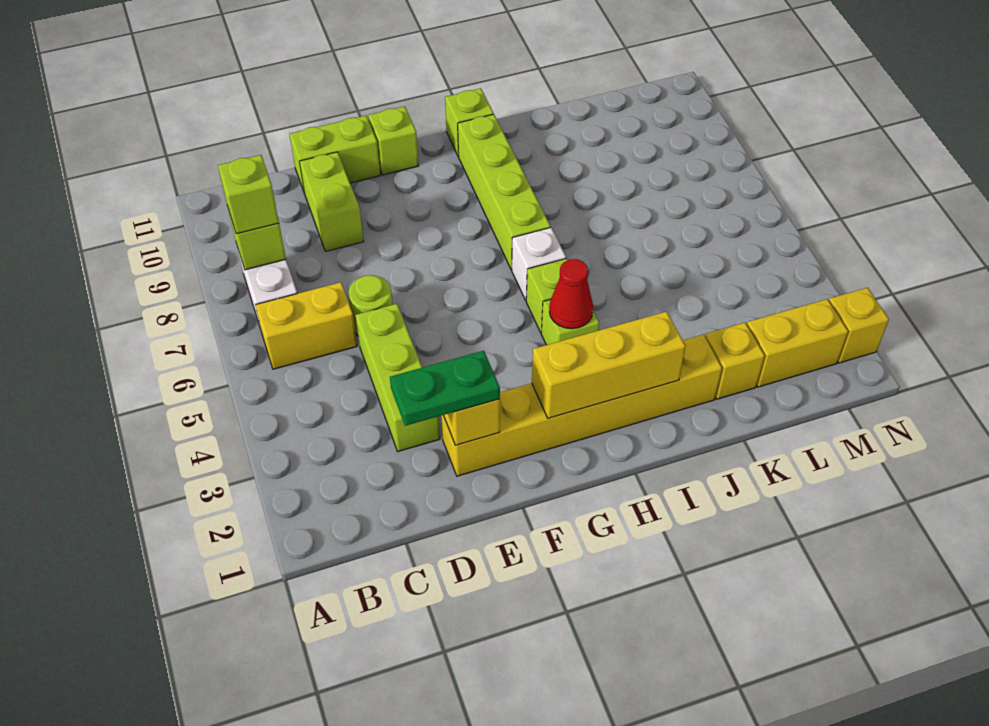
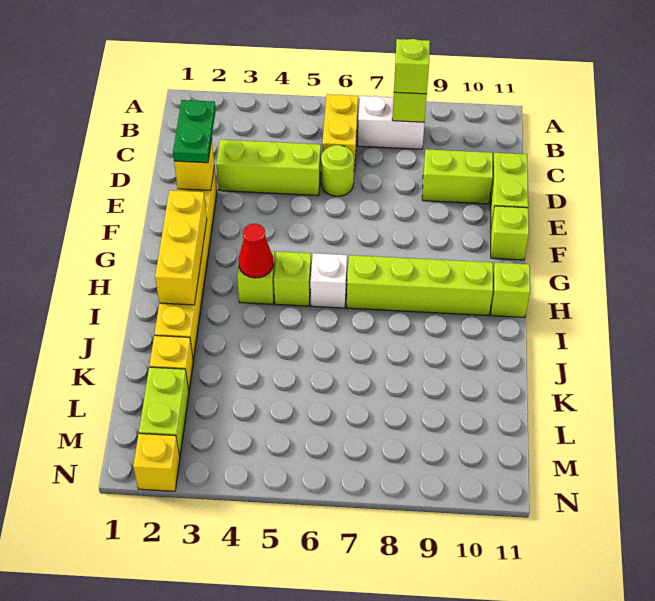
yellow 1x2 brick [747,299,848,387] -> lime 1x2 brick [139,367,189,457]

